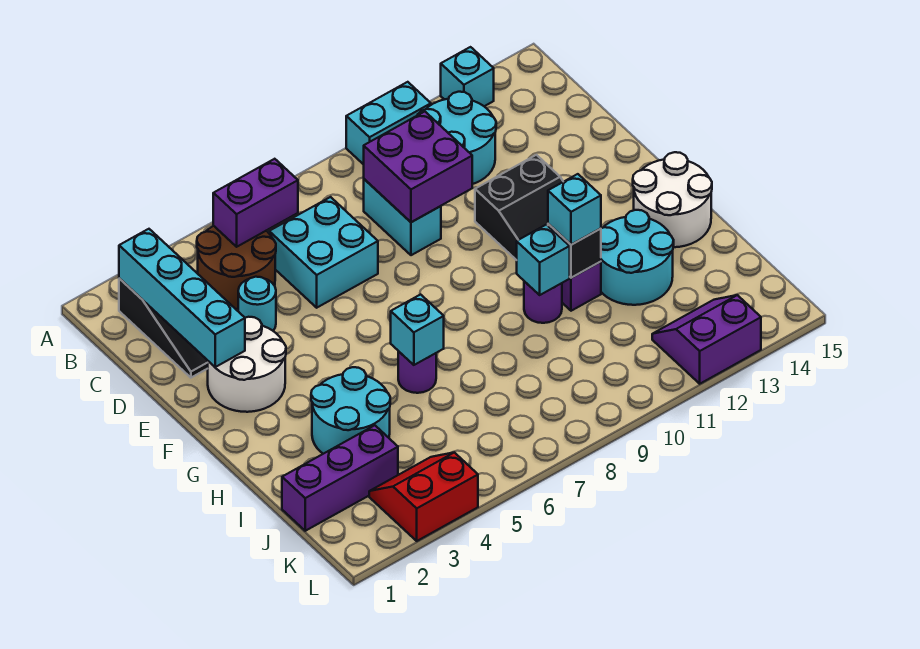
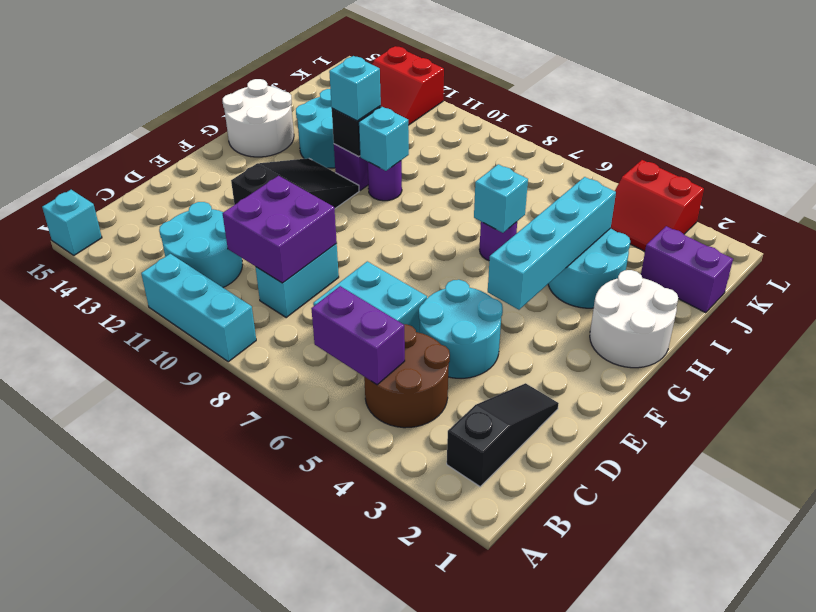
cyan 1x2 brick [346,82,431,165] -> cyan 1x3 brick [141,254,256,362]
cyan 1x1 brick [441,47,494,106] -> cyan 1x1 brick moved to [42,190,102,255]
cyan 1x4 brick [119,229,245,367] -> cyan 1x4 brick moved to [488,177,616,310]
cyan 1x1 round brick [238,277,276,331] -> cyan 2x2 round brick [419,280,503,378]
white 2x2 round brick [208,317,286,412] -> white 2x2 round brick moved to [590,270,678,368]
purple 1x3 brick [282,425,398,531] -> purple 1x2 brick [641,226,733,313]
purple 2x2 slope [652,295,761,384] -> red 2x2 slope [372,46,444,125]

